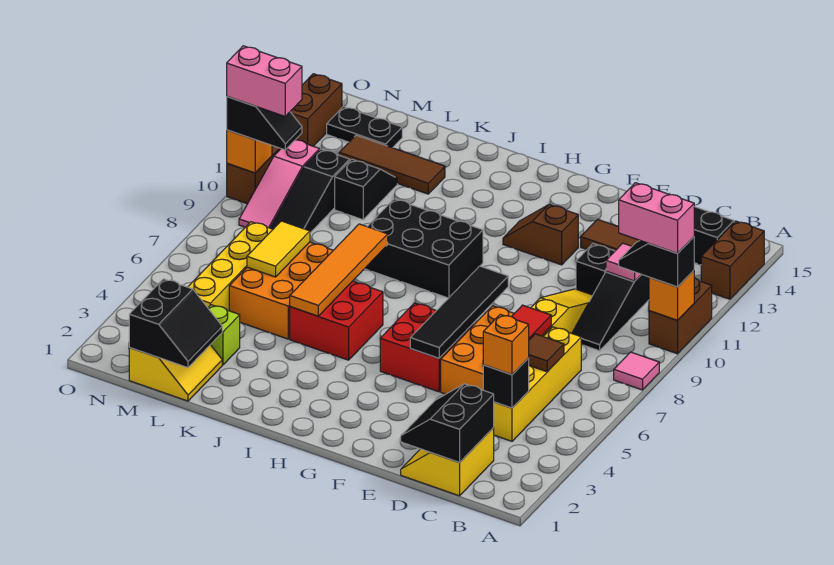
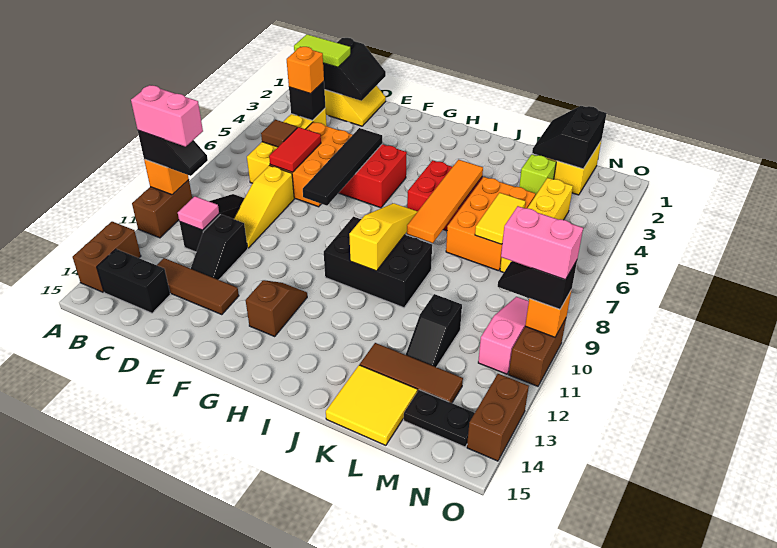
pink 1x1 tile [614,352,659,390] -> none
none -> lime 1x2 tile [294,34,350,67]
brown 1x2 slope [503,205,578,265] -> brown 1x2 slope turned to [246,280,307,336]
none -> yellow 1x3 slope [349,203,418,271]
none -> yellow 2x2 tile [326,365,417,445]
black 1x3 slope [270,149,350,233] -> none

